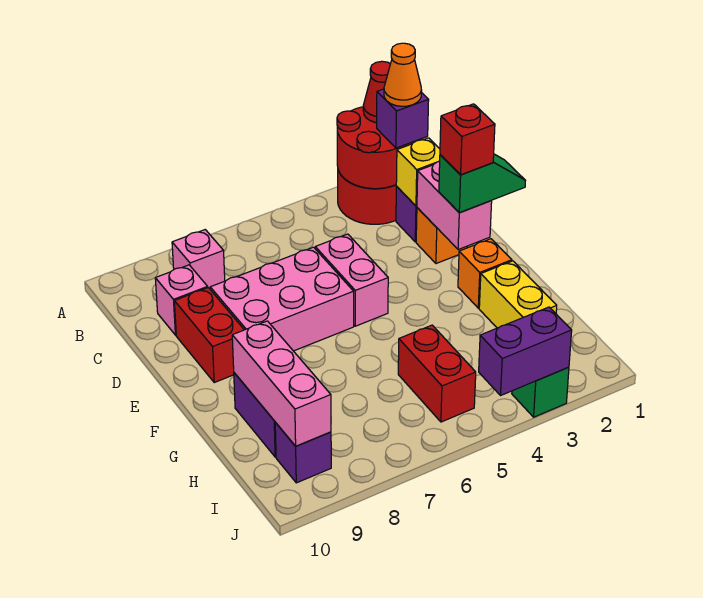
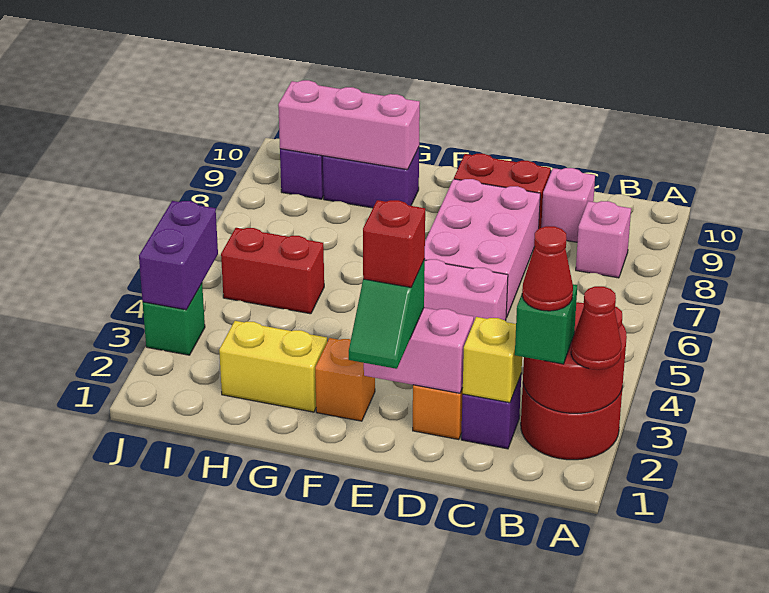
purple 1x1 brick [377,89,429,148] -> green 1x1 brick [515,284,577,364]
orange 1x1 cone [384,43,422,106] -> red 1x1 cone [522,226,573,311]

